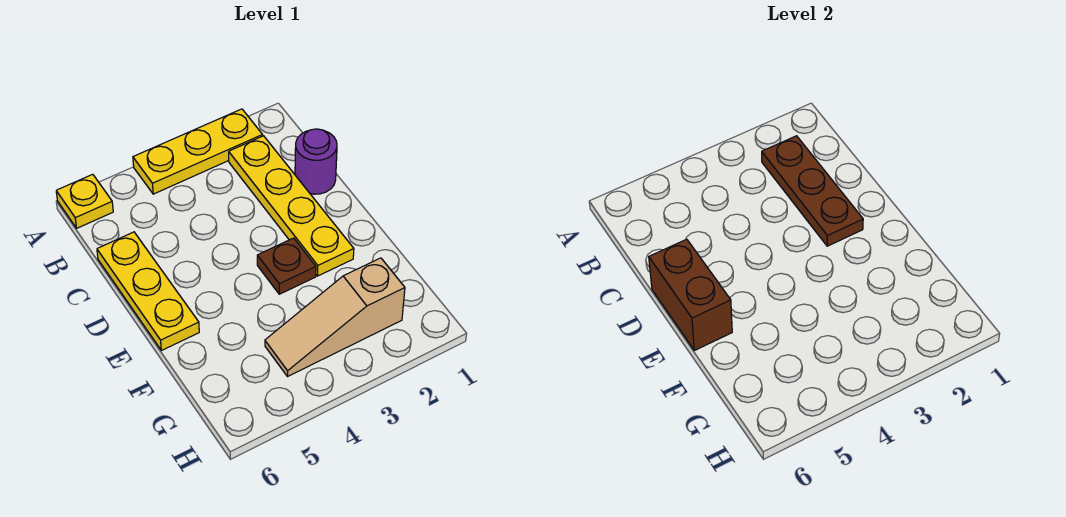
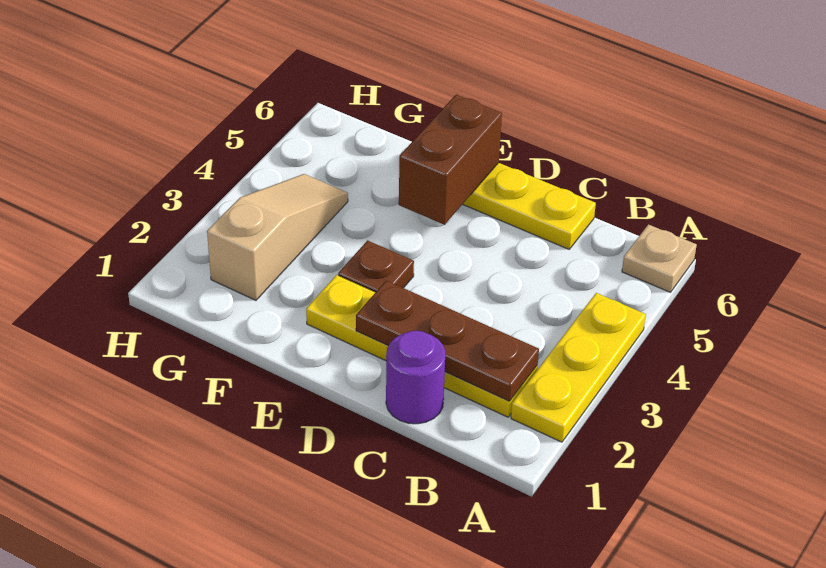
yellow 1x1 plate [56,174,113,228] -> tan 1x1 plate [622,224,697,292]
brown 1x2 brick [649,239,732,350] -> brown 1x2 brick turned to [399,95,502,225]

